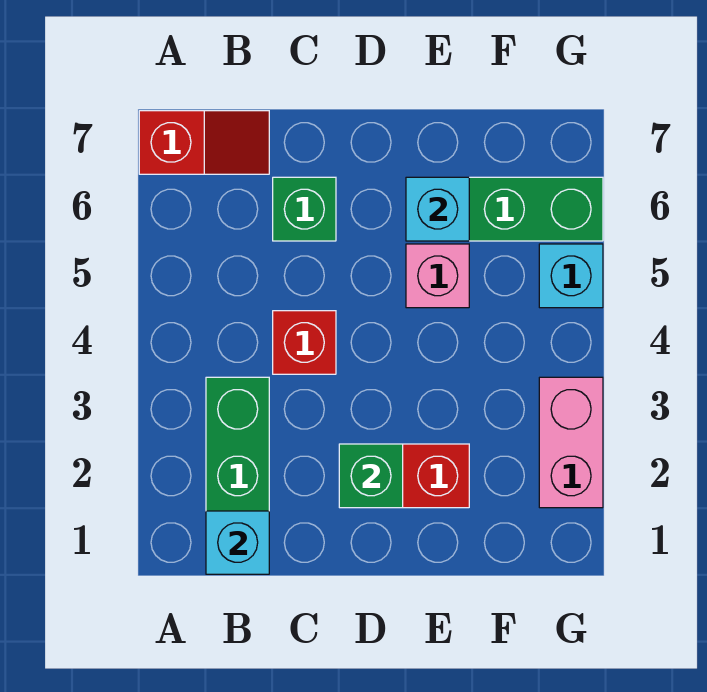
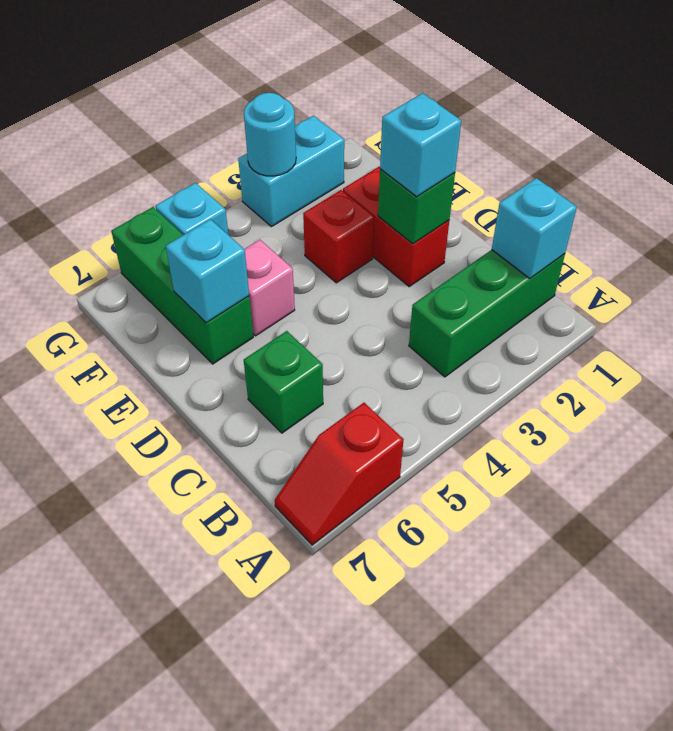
red 1x2 slope [139,111,269,174] -> red 1x2 slope turned to [275,403,404,545]
red 1x1 brick [273,311,336,374] -> red 1x1 brick moved to [303,190,374,283]
none -> cyan 1x1 brick [380,93,461,197]
pink 1x2 brick [539,377,603,508] -> cyan 1x2 brick [238,116,344,227]
none -> cyan 1x1 round brick [244,93,296,176]

